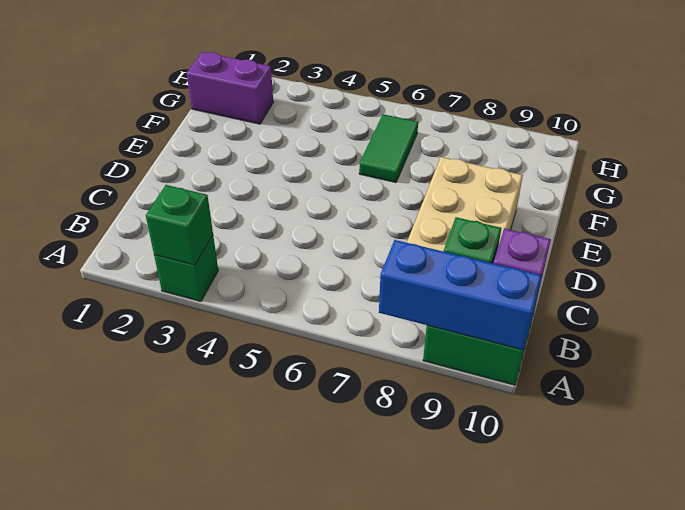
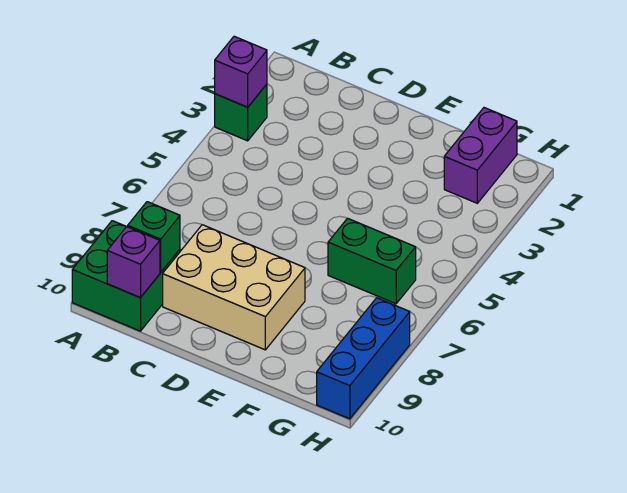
green 1x1 brick [146,185,213,265] -> purple 1x1 brick [215,36,267,107]
blue 1x3 brick [379,240,542,350] -> blue 1x3 brick moved to [317,298,410,419]
green 1x2 tile [359,114,418,182] -> green 1x2 brick [328,218,416,304]

